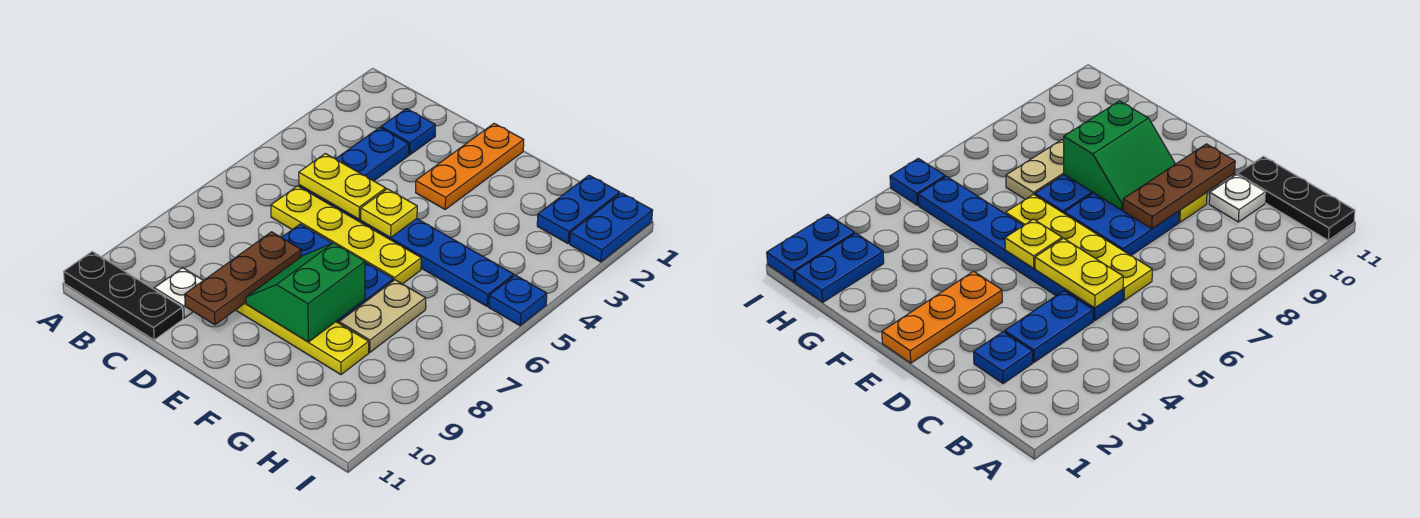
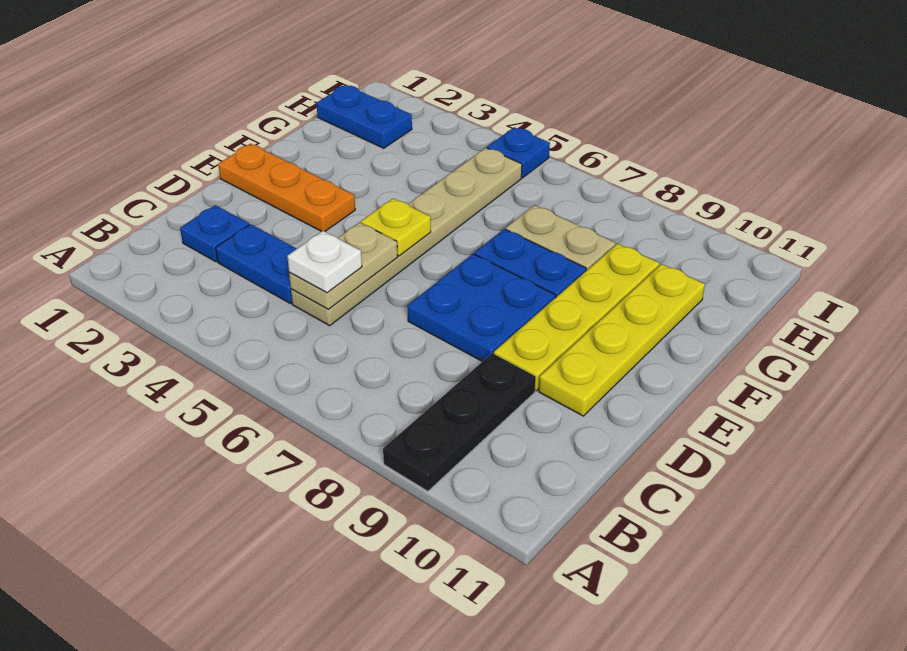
black 1x3 plate [64,251,183,340] -> black 1x3 plate moved to [383,353,536,491]
blue 1x6 plate [299,185,514,306] -> tan 1x6 plate [291,148,522,326]
yellow 1x2 plate [299,154,386,219] -> tan 1x2 plate [289,222,398,309]
yellow 1x4 plate [271,186,421,284] -> yellow 1x4 plate moved to [539,264,705,416]
white 1x1 plate [154,268,203,318] -> white 1x1 plate moved to [287,231,362,293]
brown 1x3 plate [185,232,301,325] -> none
green 2x2 slope [246,243,365,342] -> none
blue 1x2 plate [570,193,653,262] -> none

